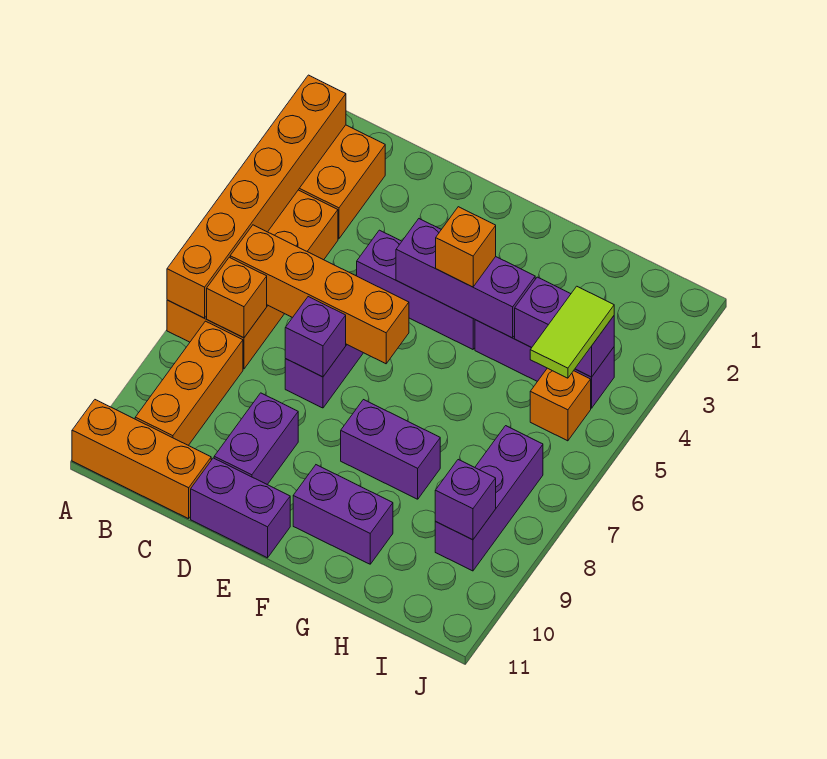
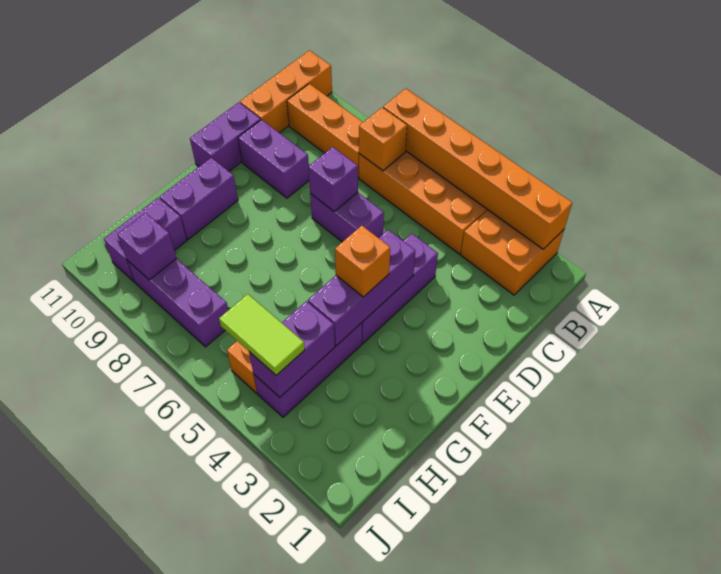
orange 1x4 brick [230,225,409,364] -> none
purple 1x2 brick [341,400,440,499] -> purple 1x2 brick moved to [104,198,187,282]

